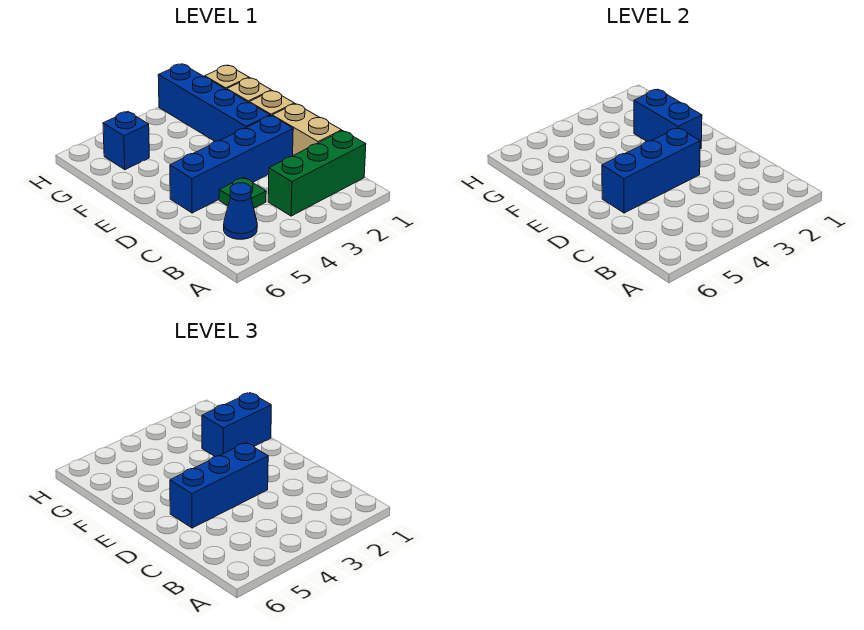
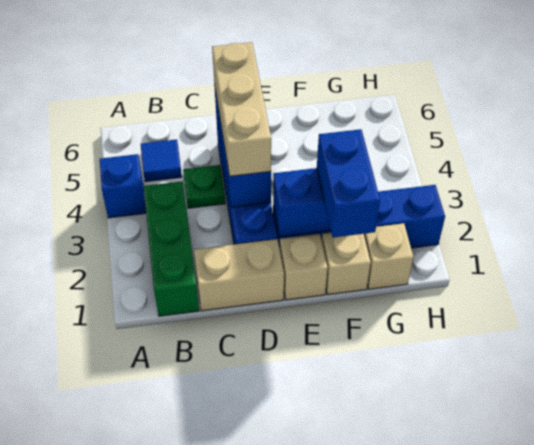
blue 1x1 cone [224,183,257,239] -> blue 1x1 tile [141,139,182,182]
blue 1x3 brick [170,443,268,528] -> tan 1x3 brick [212,42,271,176]
blue 1x1 brick [103,112,149,170] -> blue 1x1 brick moved to [100,154,146,218]

